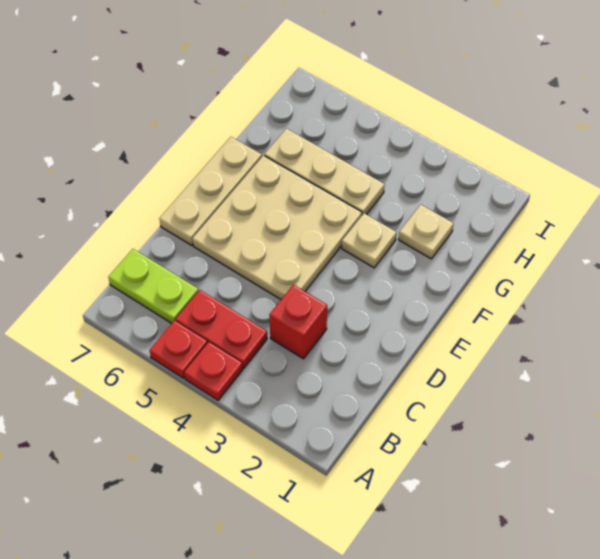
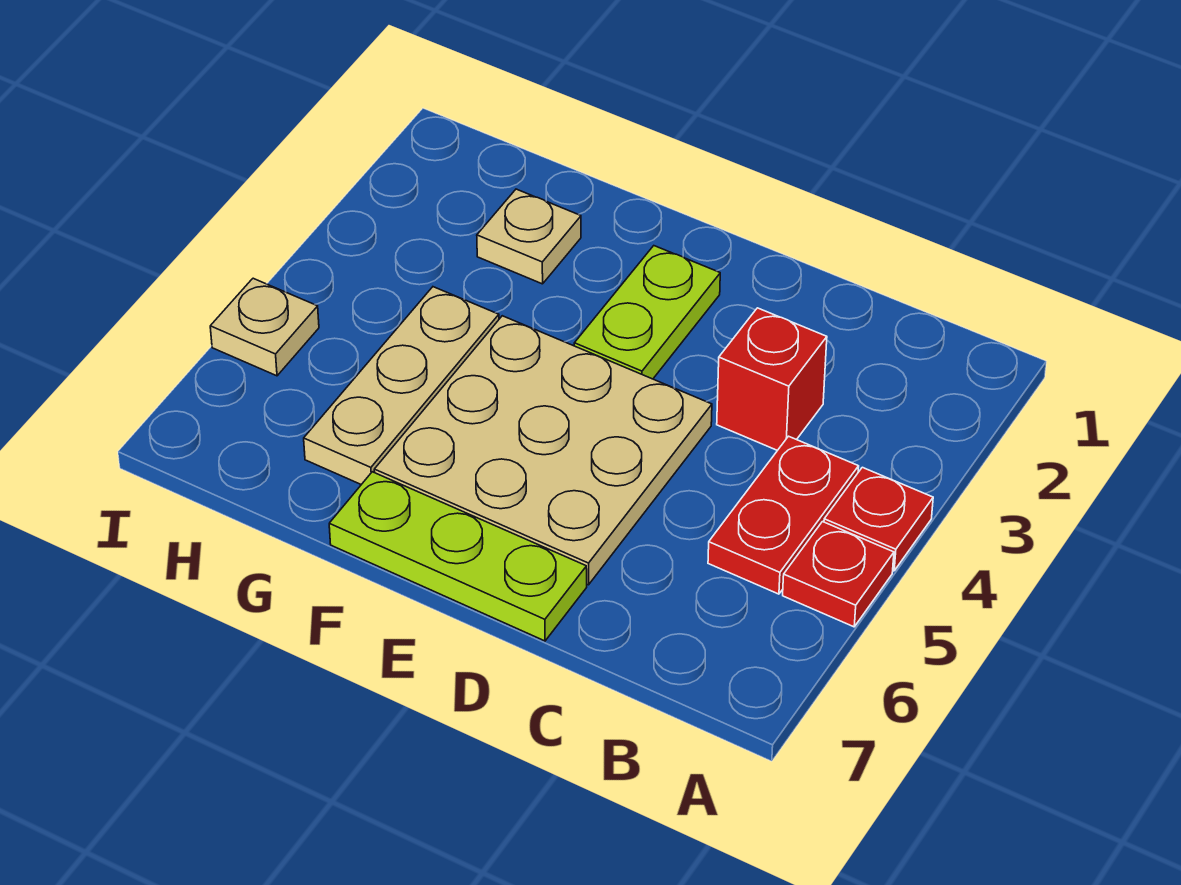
lime 1x2 plate [108,249,198,323] -> lime 1x2 plate moved to [574,246,720,379]
tan 1x3 plate [159,137,262,245] -> lime 1x3 plate [329,472,587,641]
tan 1x1 plate [342,213,397,268] -> tan 1x1 plate moved to [210,278,319,376]

